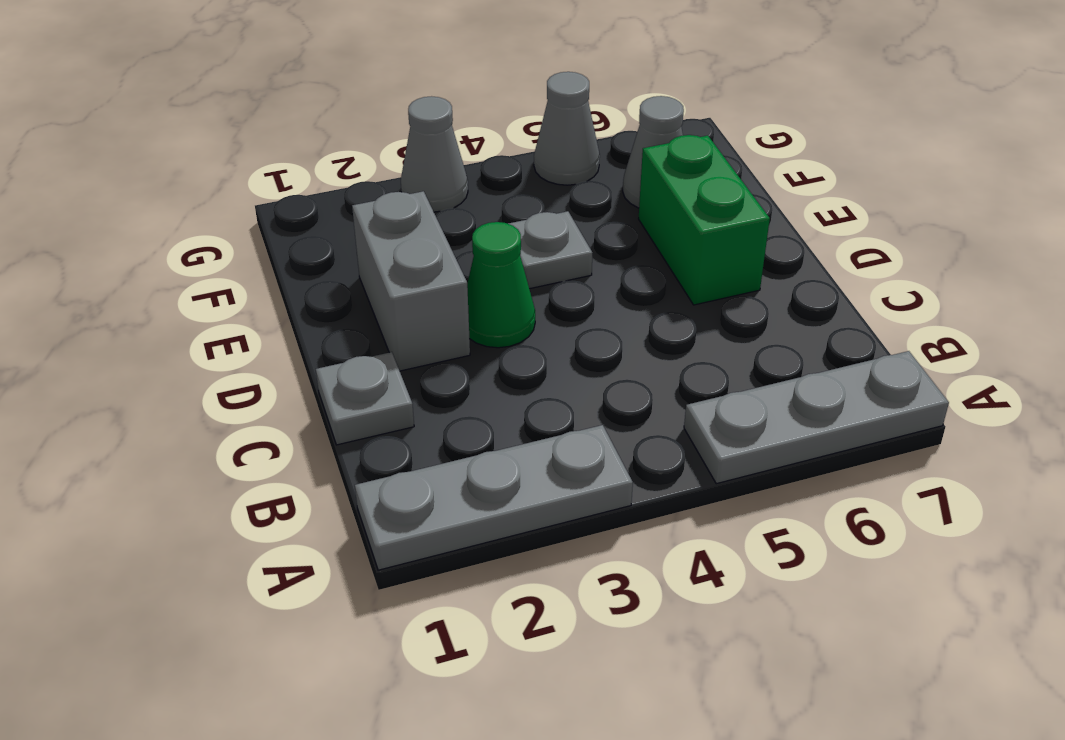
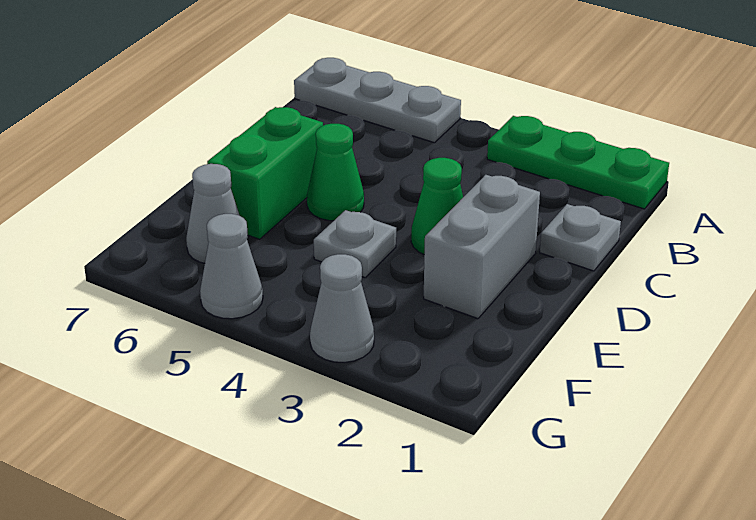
grey 1x3 plate [355,425,633,570] -> green 1x3 plate [487,116,669,209]
none -> green 1x1 cone [307,124,364,221]

